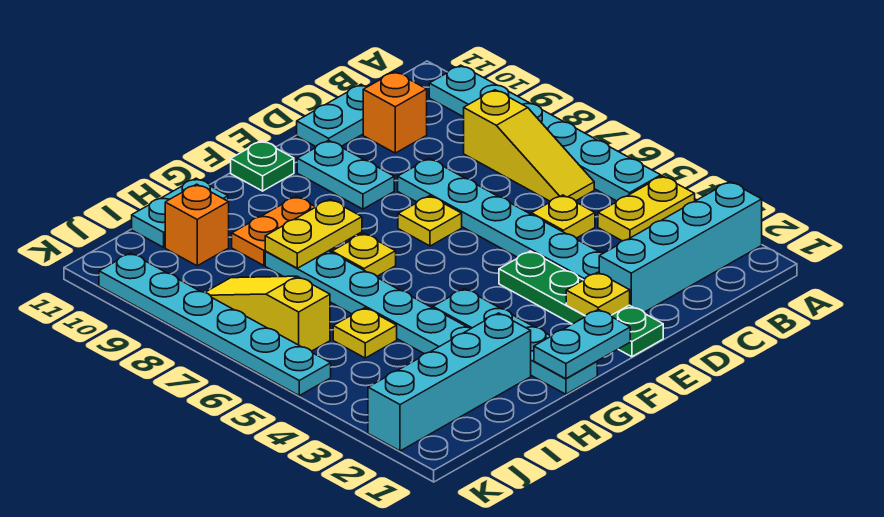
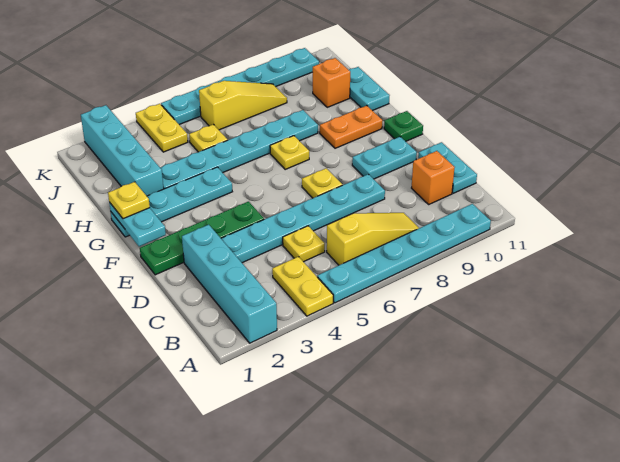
yellow 1x3 slope [464,90,594,201] -> yellow 1x3 slope turned to [327,213,419,265]
yellow 1x1 plate [566,272,630,316] -> yellow 1x1 plate moved to [108,182,150,219]
yellow 1x2 plate [265,199,362,268] -> yellow 1x2 plate moved to [136,104,188,152]
orange 1x2 plate [232,196,315,266] -> orange 1x2 plate turned to [320,106,382,148]

